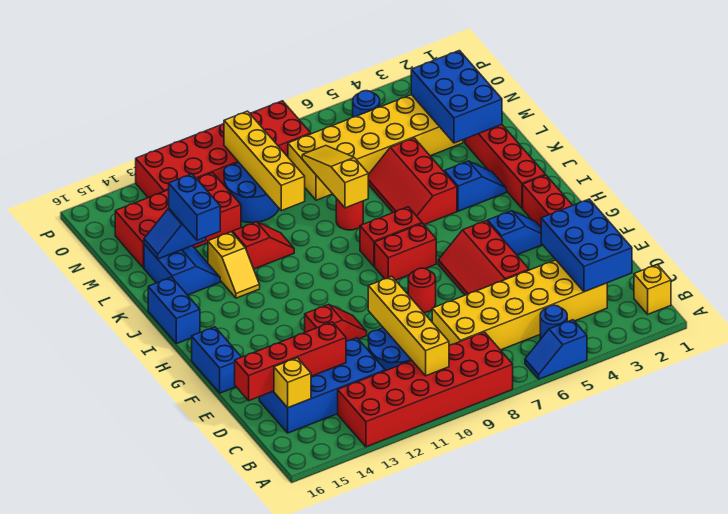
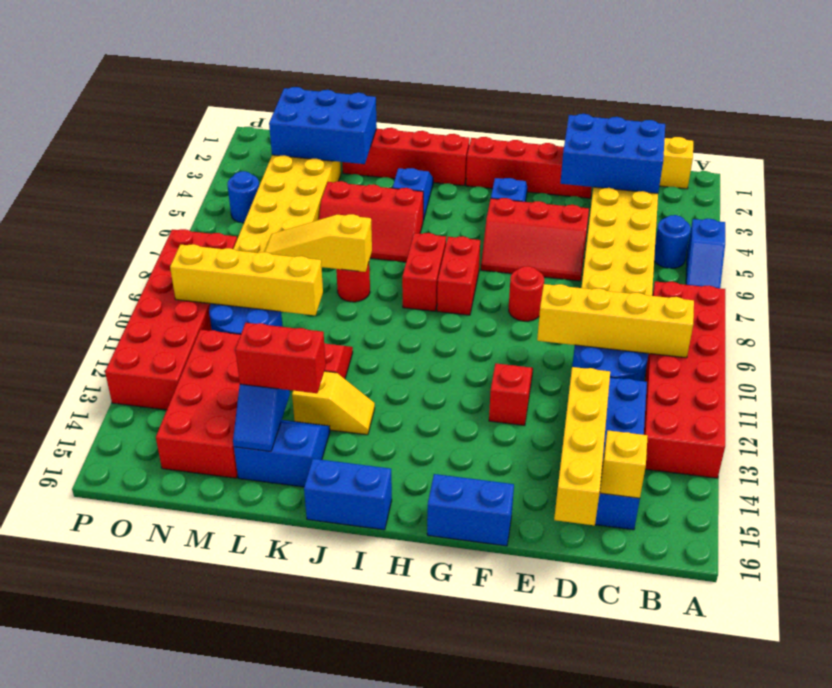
red 1x4 brick [235,322,346,401] -> yellow 1x4 brick [554,367,610,525]
blue 1x2 brick [169,174,220,240] -> red 1x2 brick [235,323,326,393]

